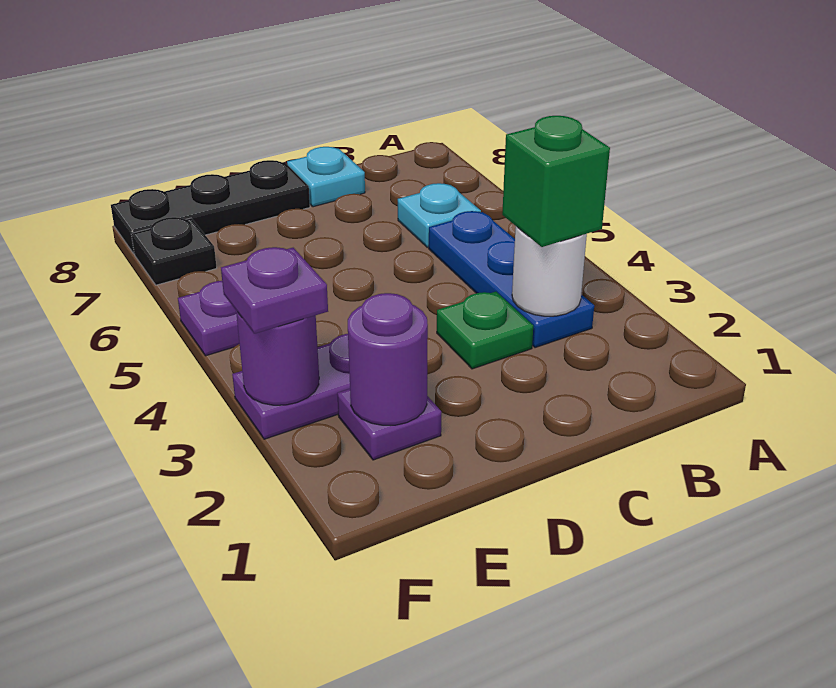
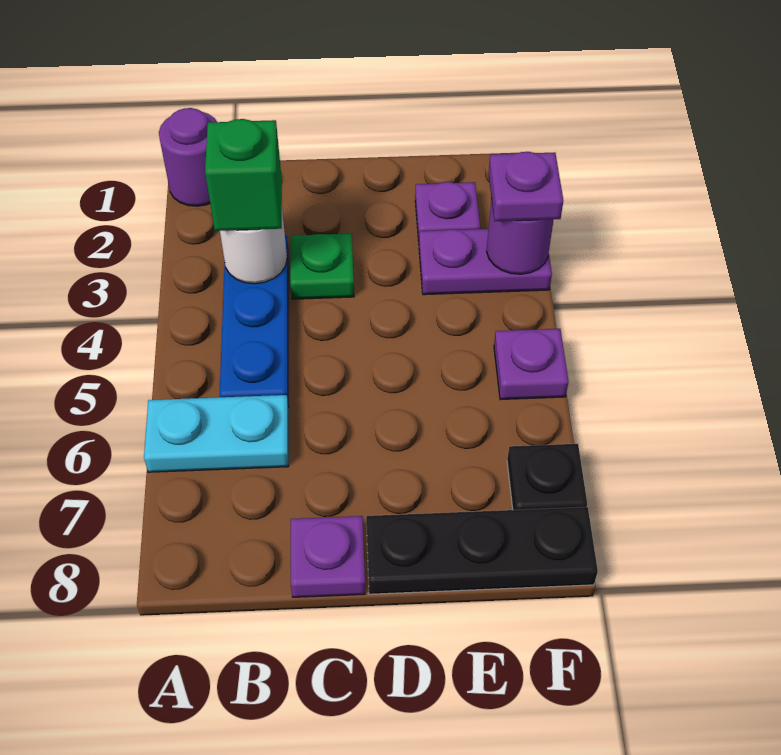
cyan 1x1 plate [398,183,481,247] -> cyan 1x2 plate [144,395,289,472]
cyan 1x1 plate [287,147,365,207] -> purple 1x1 plate [291,516,365,597]
purple 1x1 round brick [348,293,428,425] -> purple 1x1 round brick moved to [159,108,217,206]

